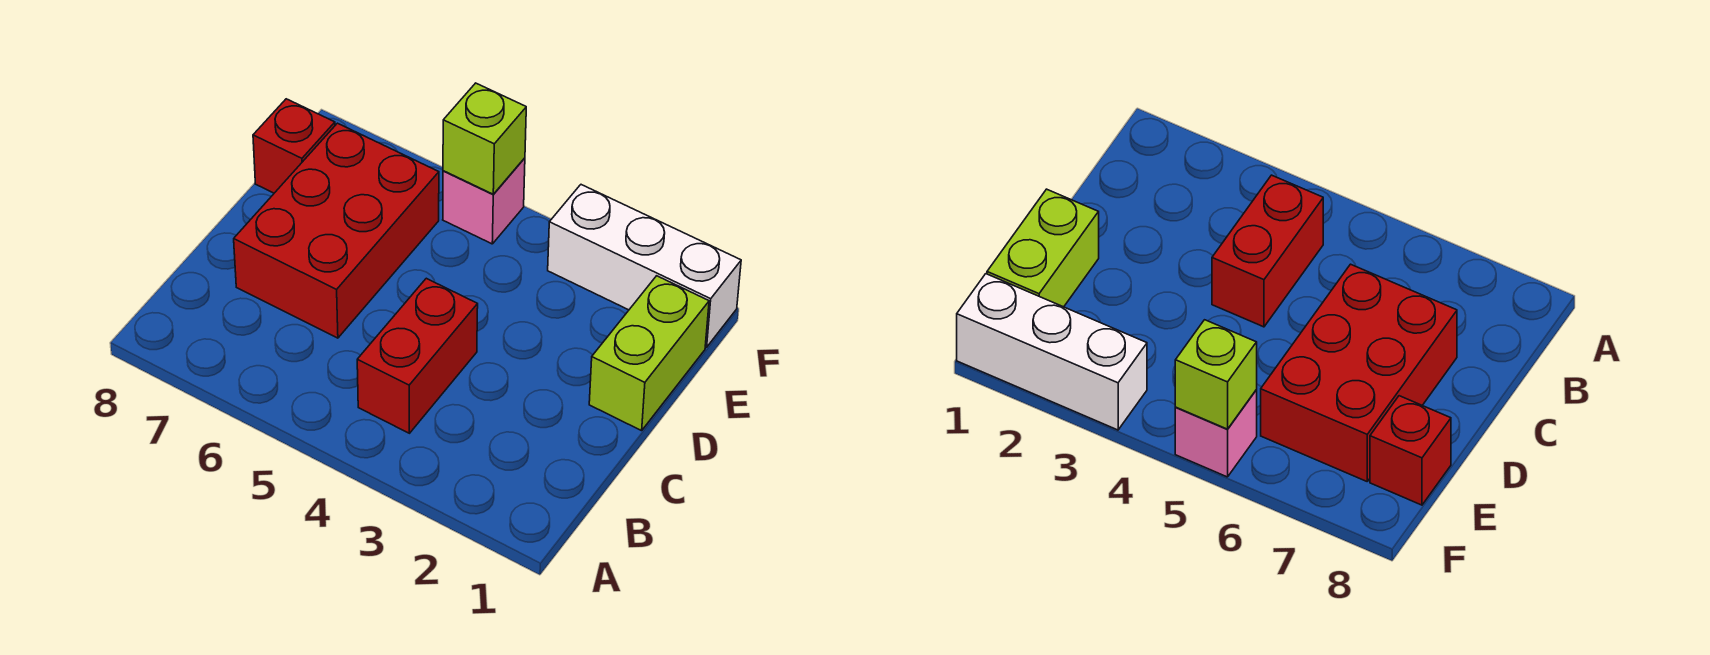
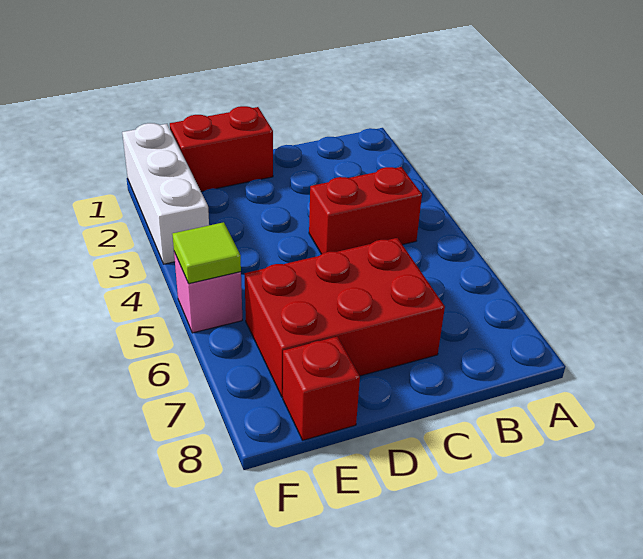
lime 1x2 brick [589,276,709,431] -> red 1x2 brick [170,106,273,192]
lime 1x1 brick [443,83,526,194] -> lime 1x1 tile [172,222,241,284]

